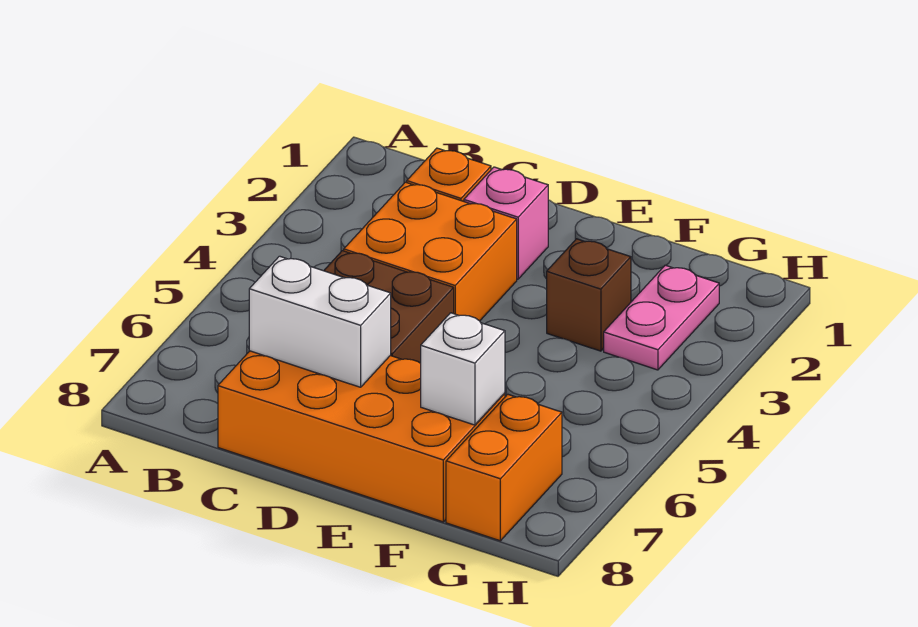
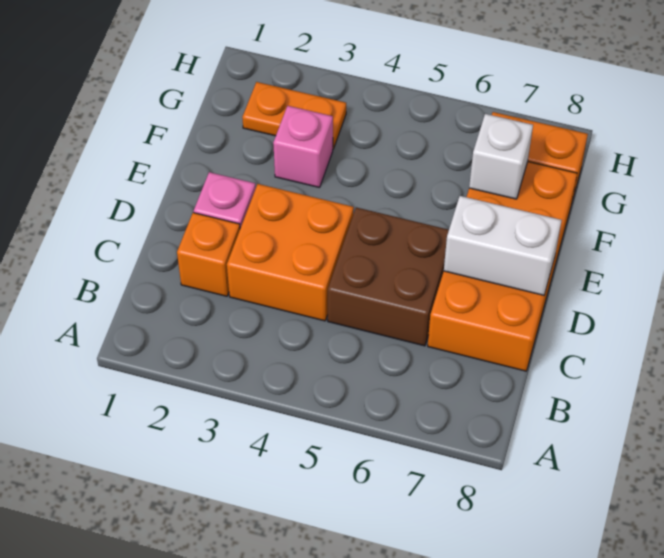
white 1x2 brick [249,256,391,387] -> white 1x2 brick turned to [444,196,562,295]
brown 1x1 brick [547,239,631,351] -> pink 1x1 brick [273,106,333,188]
pink 1x2 plate [604,265,719,370] -> orange 1x2 plate [242,82,346,149]

